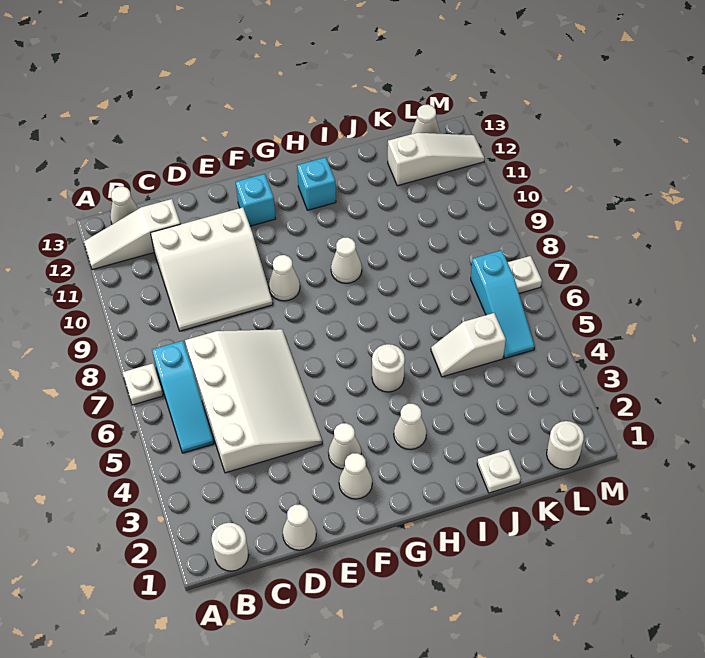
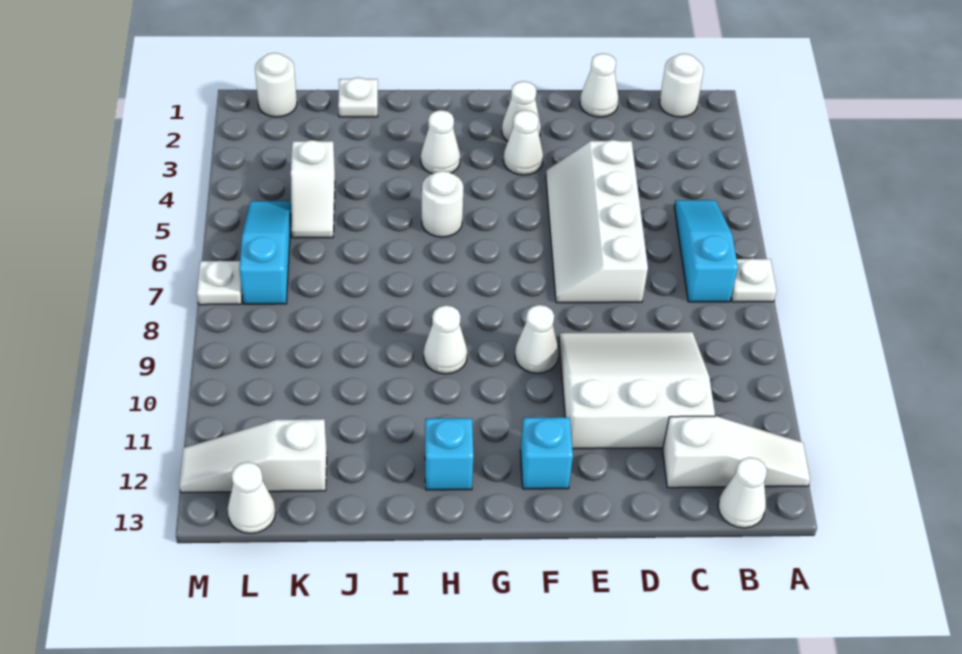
white 3x4 slope [185,329,322,473] -> white 2x4 slope [546,140,648,303]
white 1x2 slope [431,313,506,377] -> white 1x2 slope turned to [291,140,335,238]

